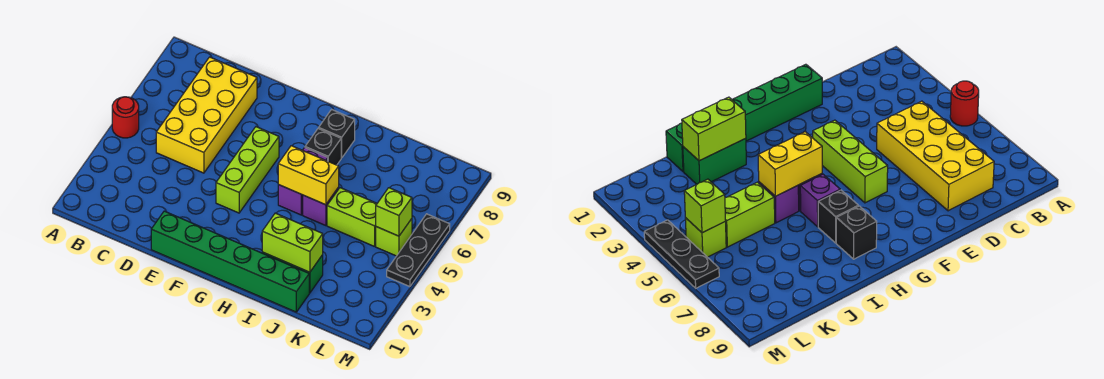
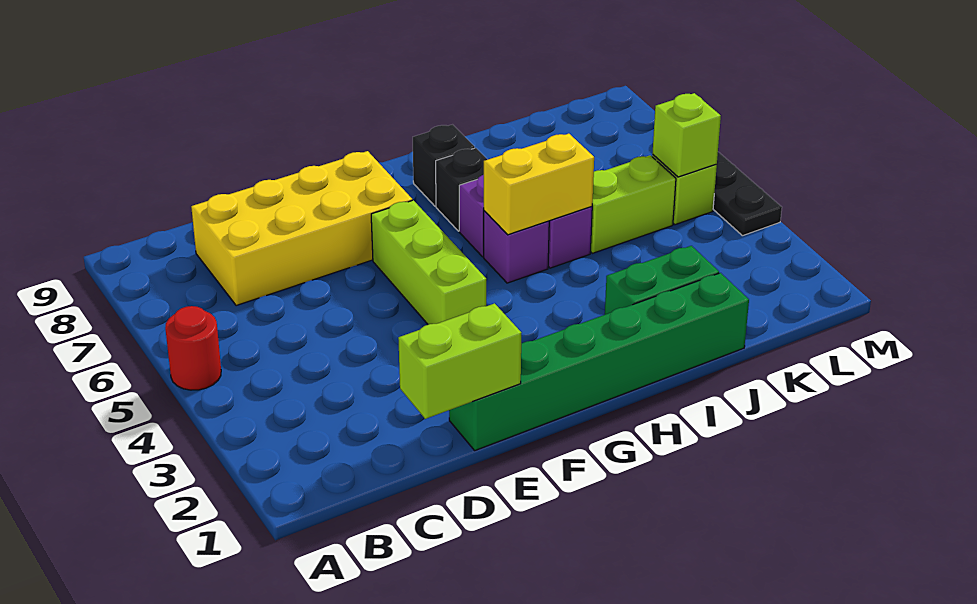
yellow 2x4 brick [156,57,257,173] -> yellow 2x4 brick turned to [191,151,412,306]
lime 1x2 brick [262,213,323,272] -> lime 1x2 brick moved to [398,303,521,419]

